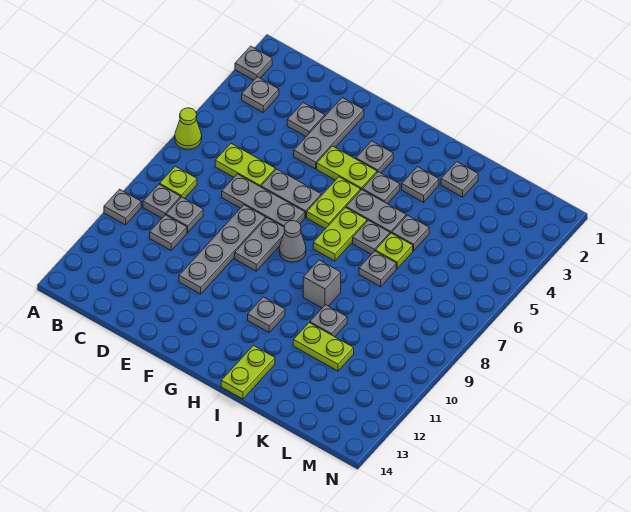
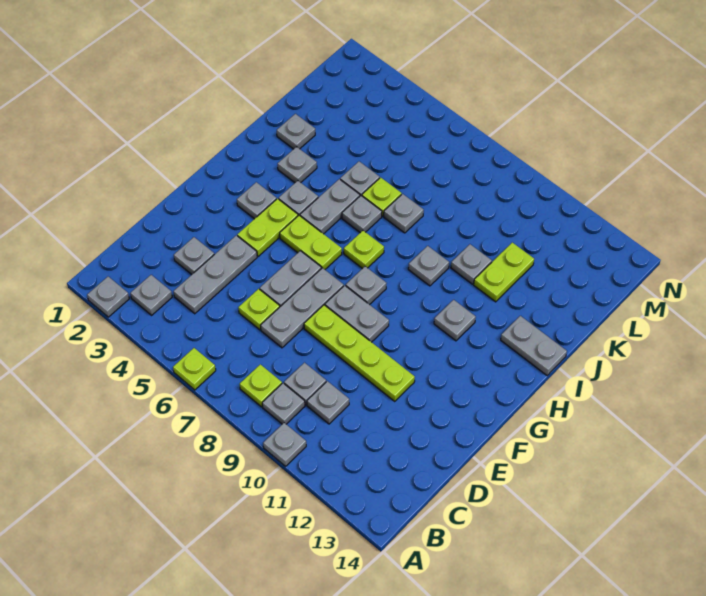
lime 1x1 cone [175,108,202,149] -> lime 1x1 plate [173,348,216,390]
lime 1x2 plate [215,144,276,187] -> lime 1x1 plate [238,289,280,330]
grey 1x3 plate [294,97,364,169] -> grey 1x3 plate turned to [174,235,257,314]
grey 1x4 plate [179,205,266,294] -> lime 1x4 plate [304,305,415,401]
grey 1x1 cone [279,221,306,262] -> grey 1x1 plate [346,266,387,305]
lime 1x2 plate [313,207,367,261] -> lime 1x1 plate [344,231,384,269]
grey 1x1 brick [303,260,341,308] -> grey 1x1 plate [408,246,449,286]
lime 1x2 plate [221,346,275,399] -> grey 1x2 plate [501,316,567,376]

